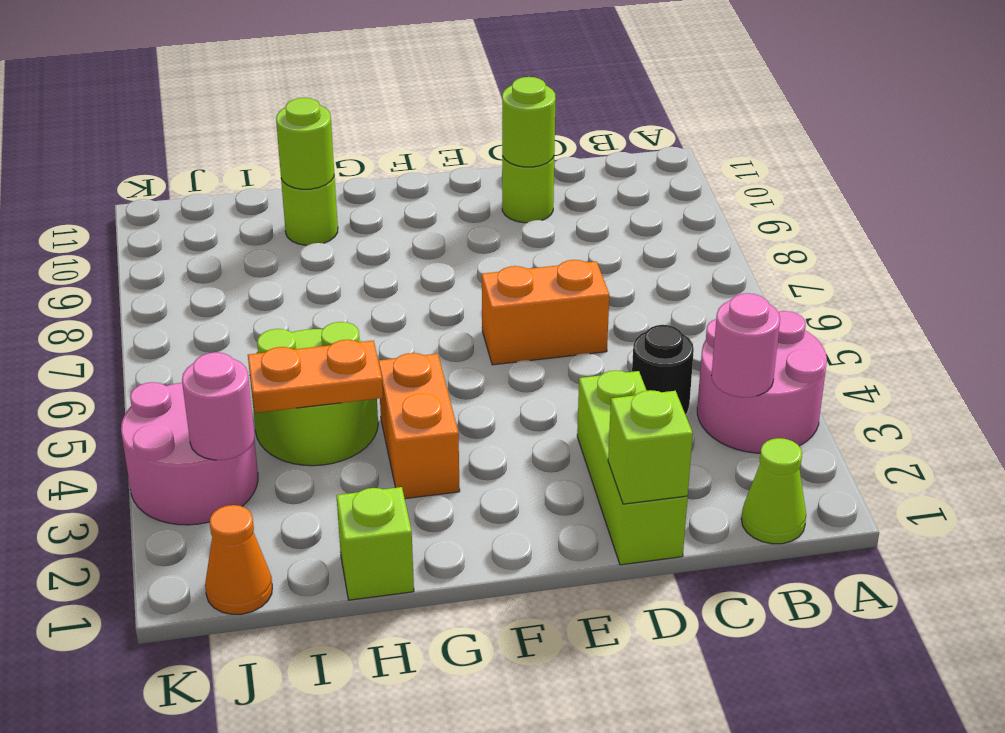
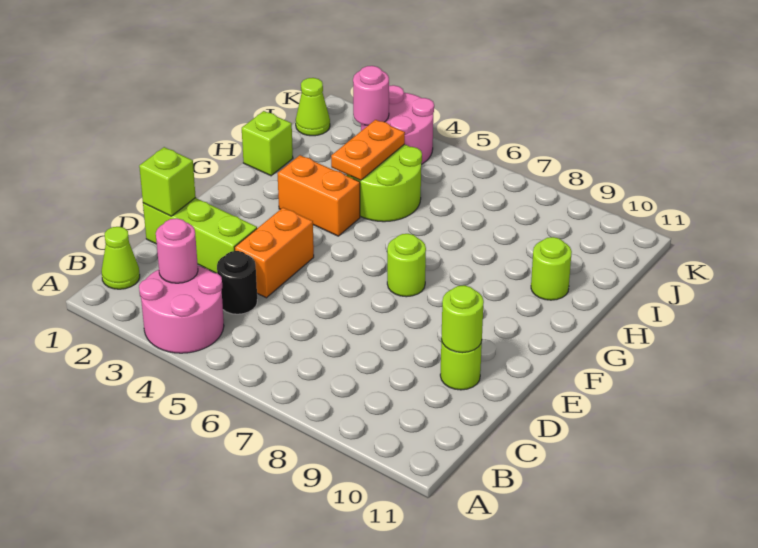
orange 1x2 brick [482,260,609,365] -> orange 1x2 brick moved to [235,208,314,298]
lime 1x1 round brick [276,98,334,189] -> lime 1x1 round brick moved to [387,234,426,297]
orange 1x1 cone [205,505,272,614] -> lime 1x1 cone [296,78,330,136]

